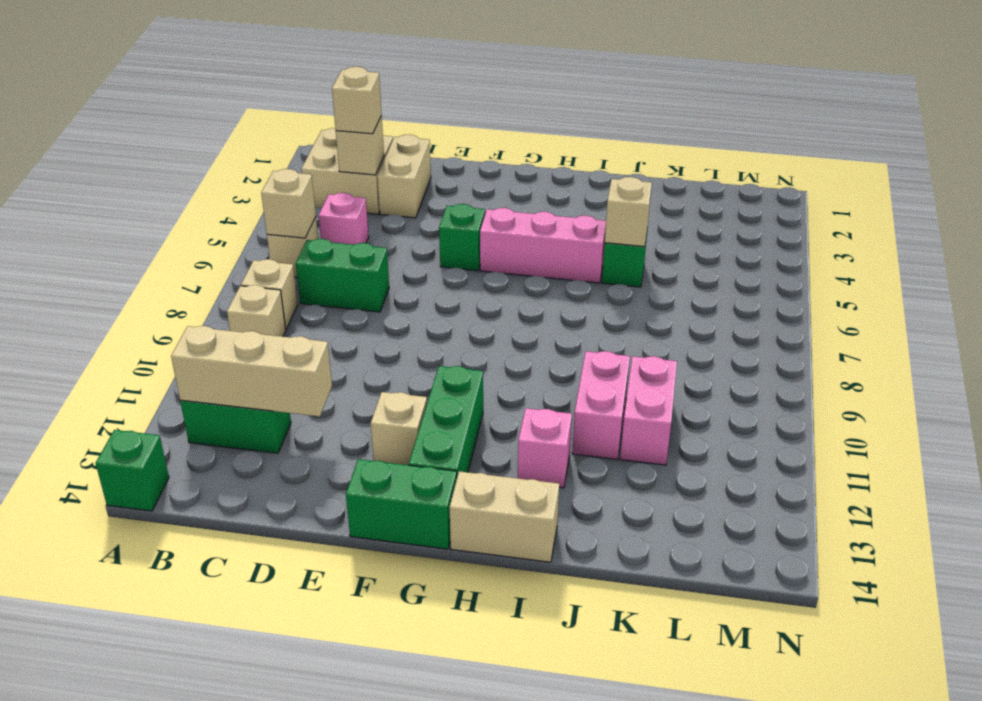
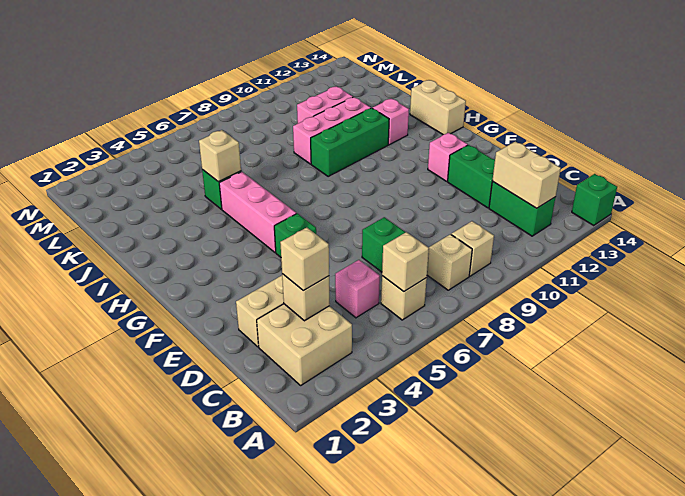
tan 1x3 brick [171,326,332,417] -> tan 1x2 brick [492,142,561,208]
tan 1x1 brick [371,392,427,465] -> pink 1x1 brick [428,133,468,181]
green 1x2 brick [346,459,457,549] -> green 1x2 brick moved to [448,145,495,208]
green 1x3 brick [409,366,483,477] -> green 1x3 brick moved to [311,108,389,177]
pink 1x2 brick [572,351,630,459] -> pink 1x3 brick [293,97,371,164]

